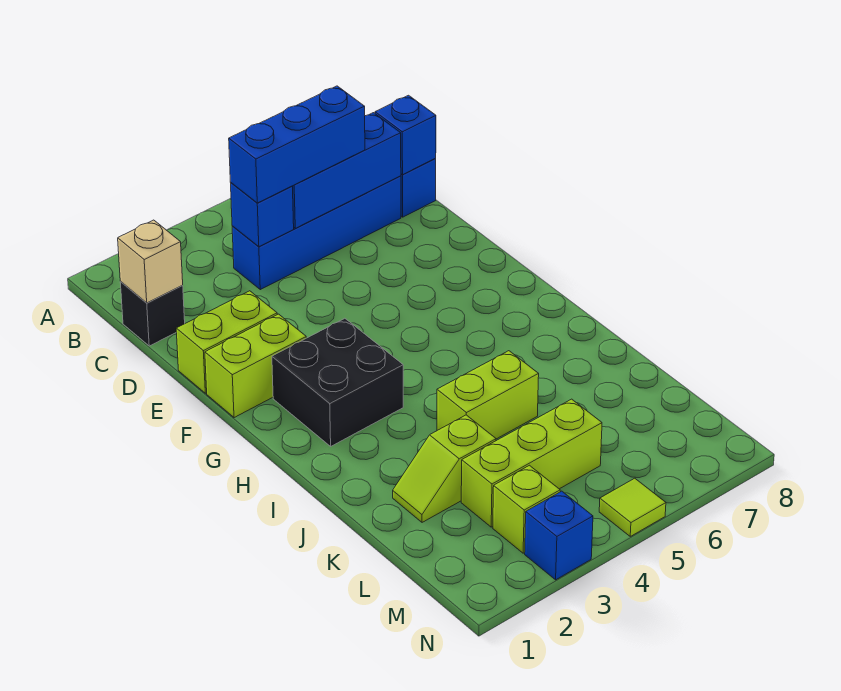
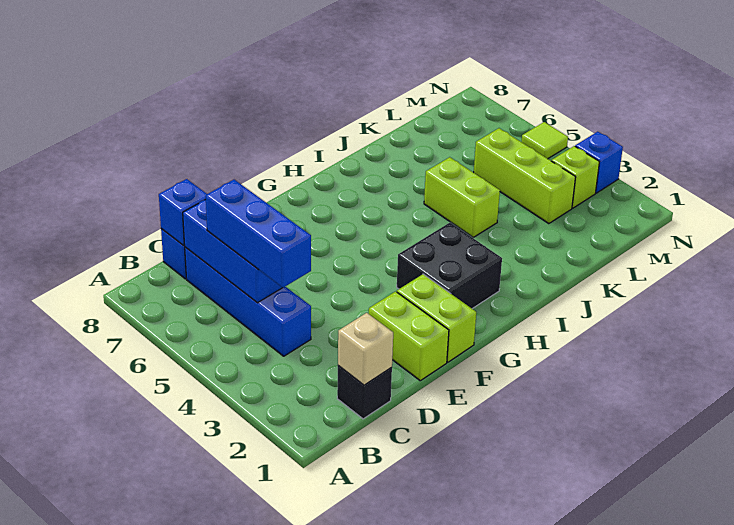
blue 1x1 brick [231,183,294,247] -> none
lime 1x2 slope [393,415,496,522] -> none

